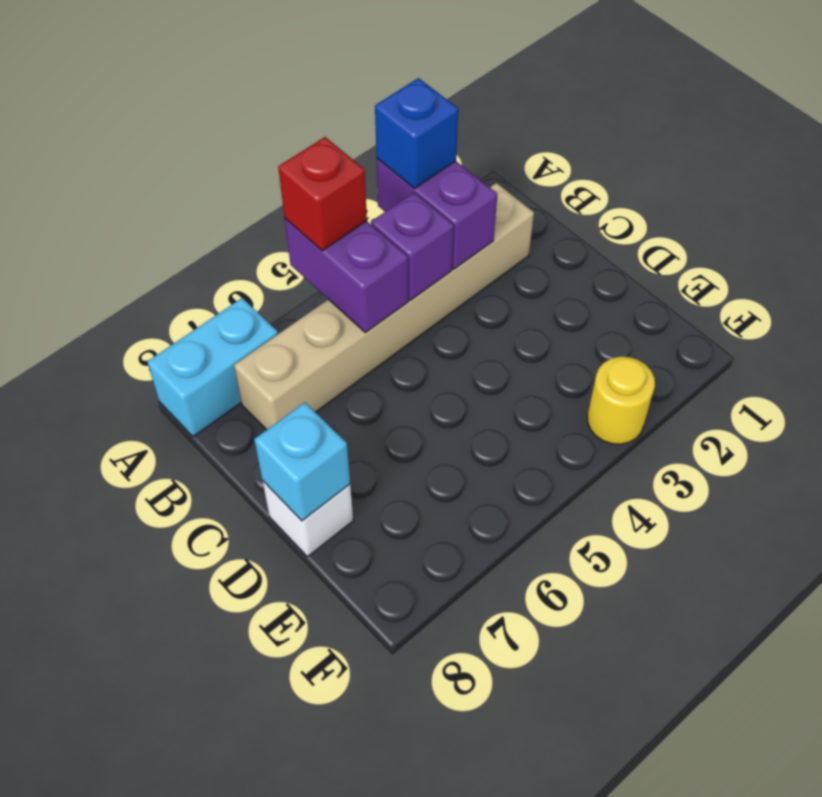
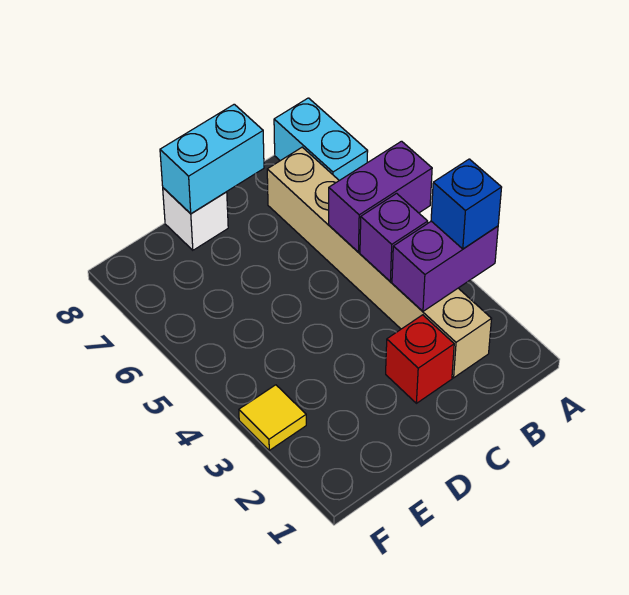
red 1x1 brick [278,137,367,251] -> red 1x1 brick moved to [386,315,454,403]
cyan 1x1 brick [254,402,350,521] -> cyan 1x2 brick [160,104,264,214]
yellow 1x1 round brick [587,357,655,444] -> yellow 1x1 tile [239,385,306,450]

